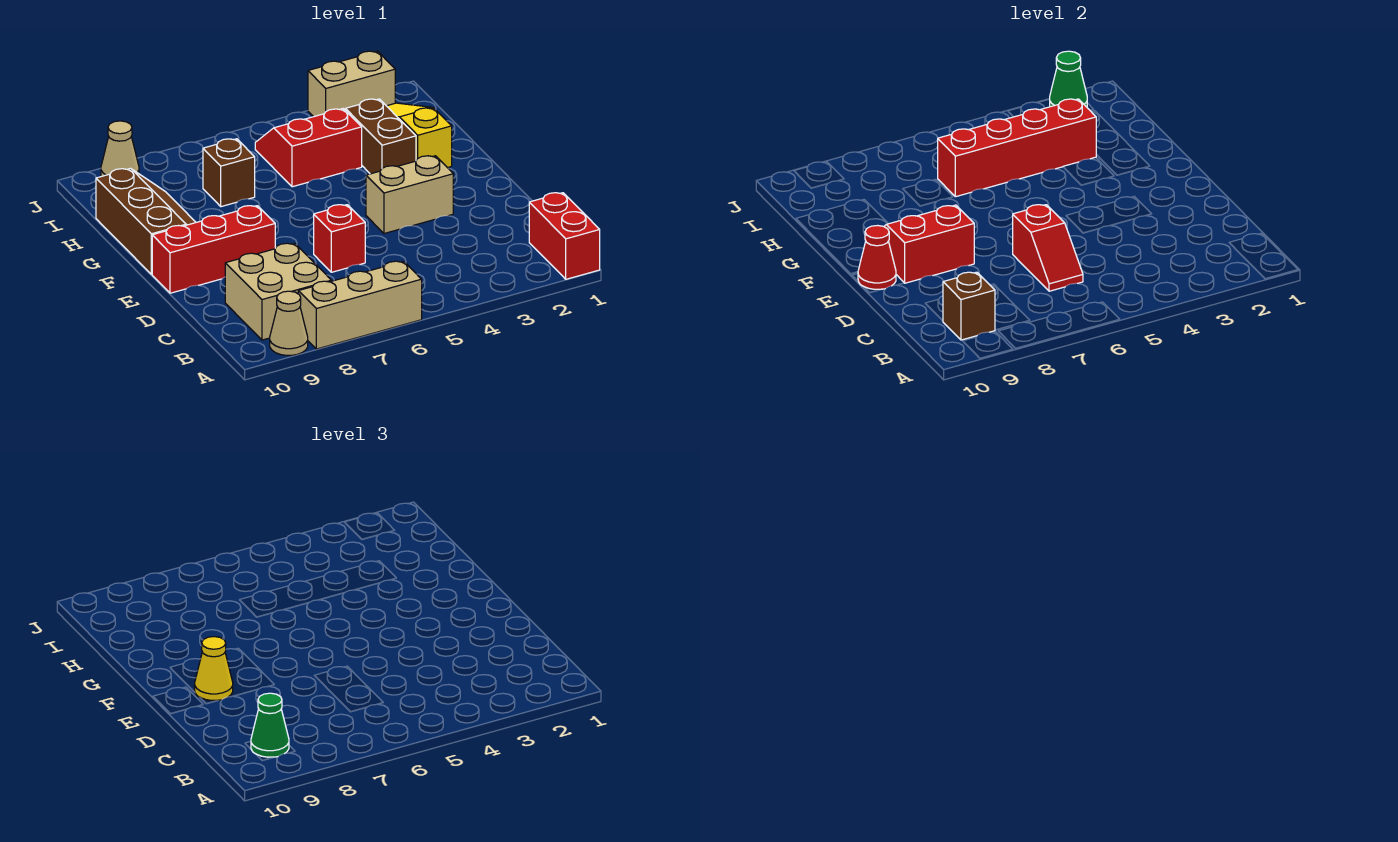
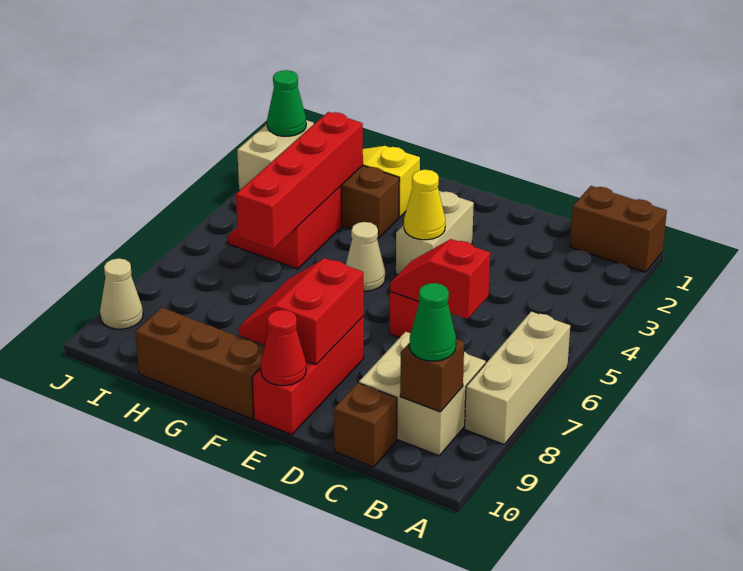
red 1x2 brick [529,193,600,279] -> brown 1x2 brick [570,186,667,272]
tan 1x1 cone [270,291,308,355] -> tan 1x1 cone moved to [346,222,385,291]
red 1x2 slope [1013,205,1083,291] -> red 1x2 slope turned to [390,239,490,319]
yellow 1x1 cone [195,637,233,700] -> yellow 1x1 cone moved to [404,170,445,240]
brown 1x1 brick [203,139,255,207] -> brown 1x1 brick moved to [334,383,397,467]

